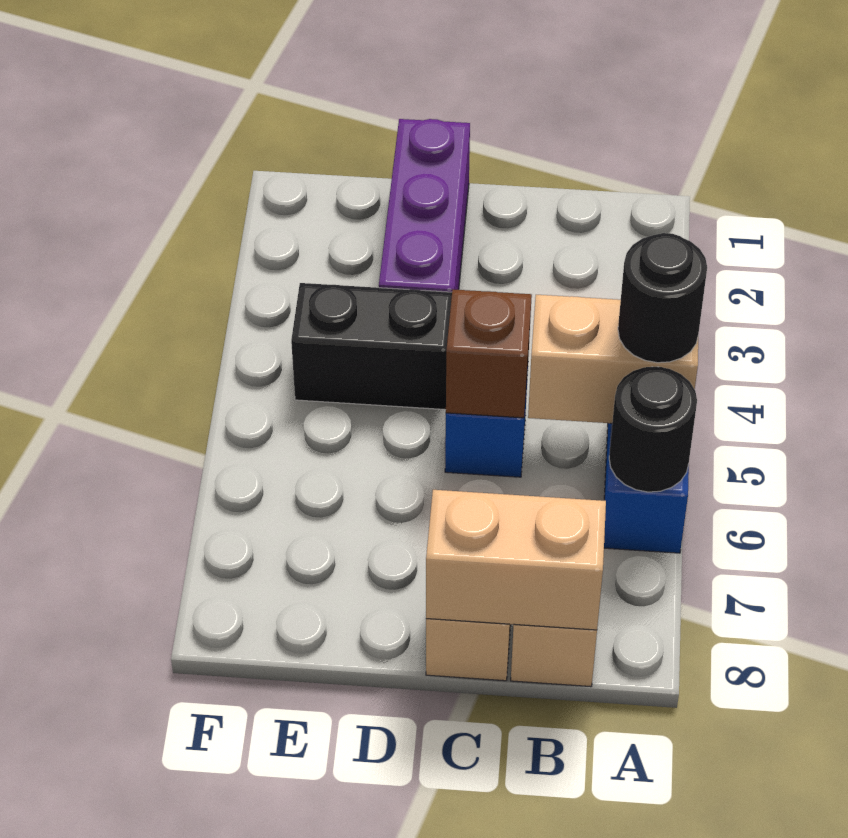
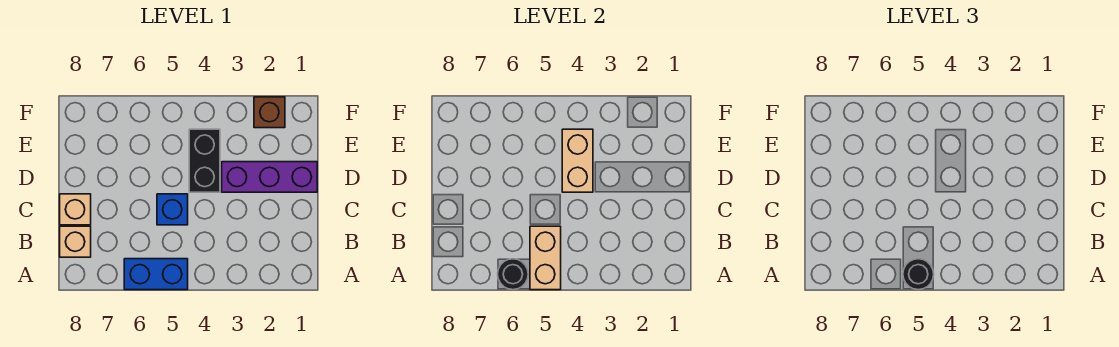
tan 1x2 brick [426,490,606,630] -> tan 1x2 brick moved to [562,129,593,192]
brown 1x1 brick [446,289,532,418] -> brown 1x1 brick moved to [254,97,285,128]

